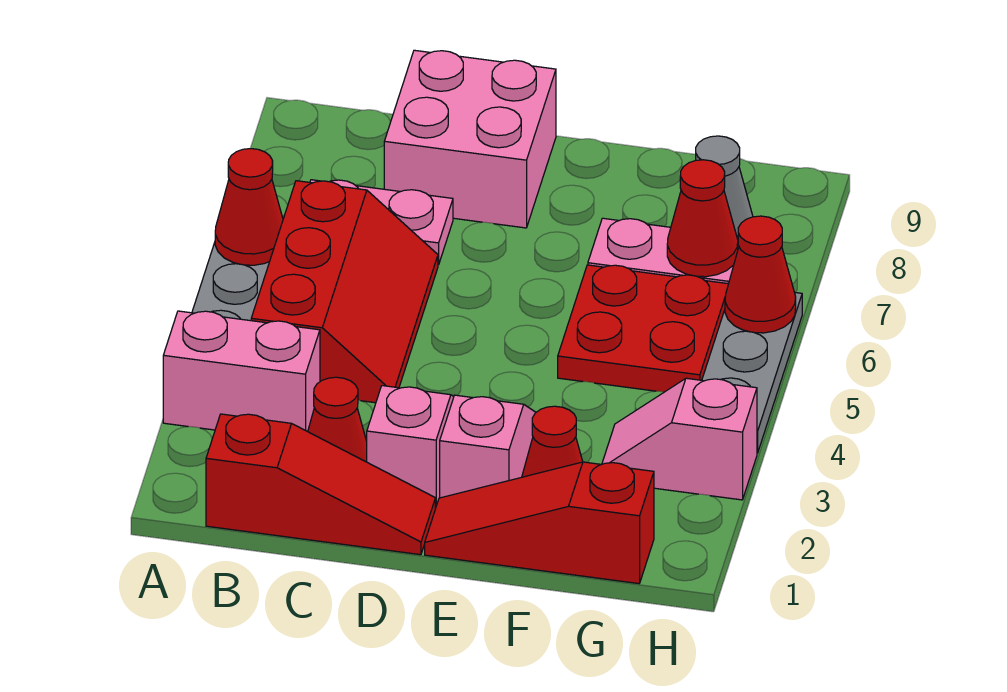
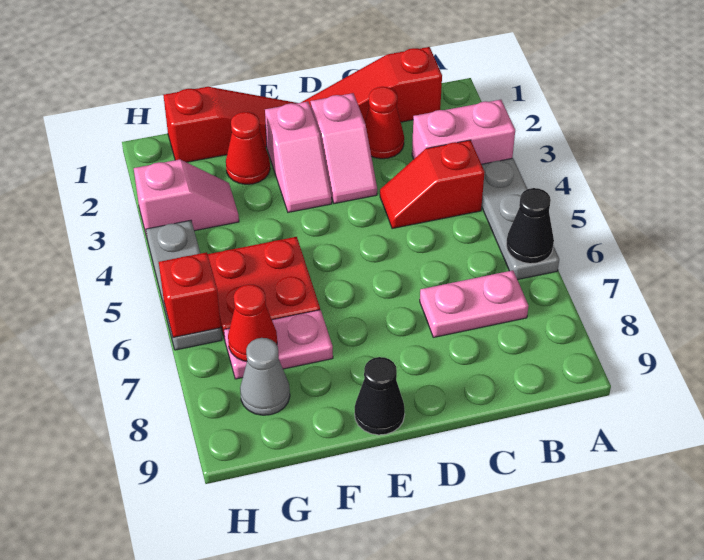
red 1x1 cone [215,149,283,265] -> black 1x1 cone [506,188,554,264]
red 2x3 slope [251,181,438,403] -> red 1x2 slope [380,140,485,229]
pink 2x2 brick [384,50,556,228] -> none
none -> black 1x1 cone [355,357,405,435]
red 1x1 cone [725,216,796,333] -> red 1x1 brick [159,252,221,337]

